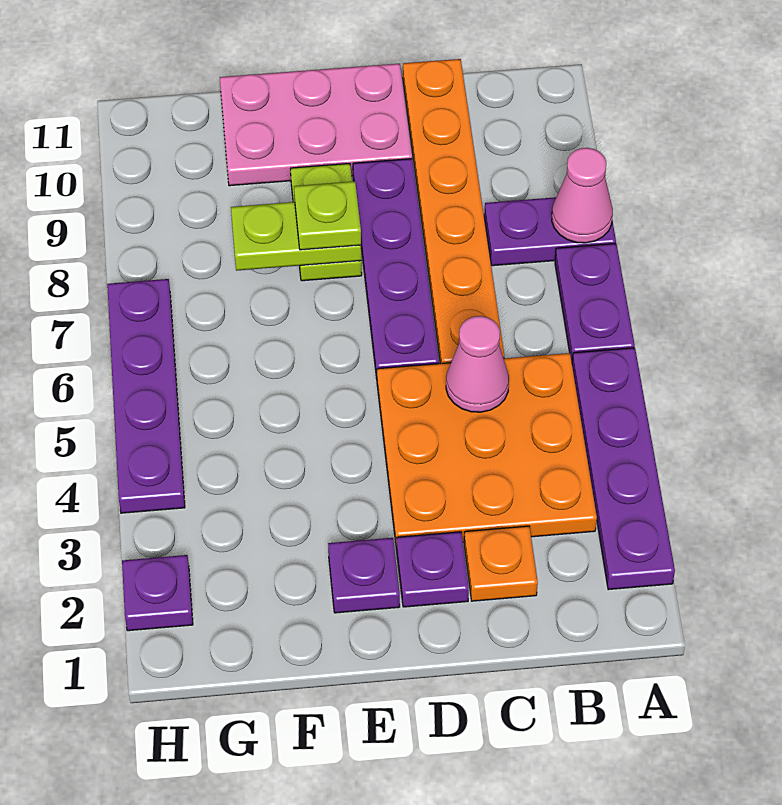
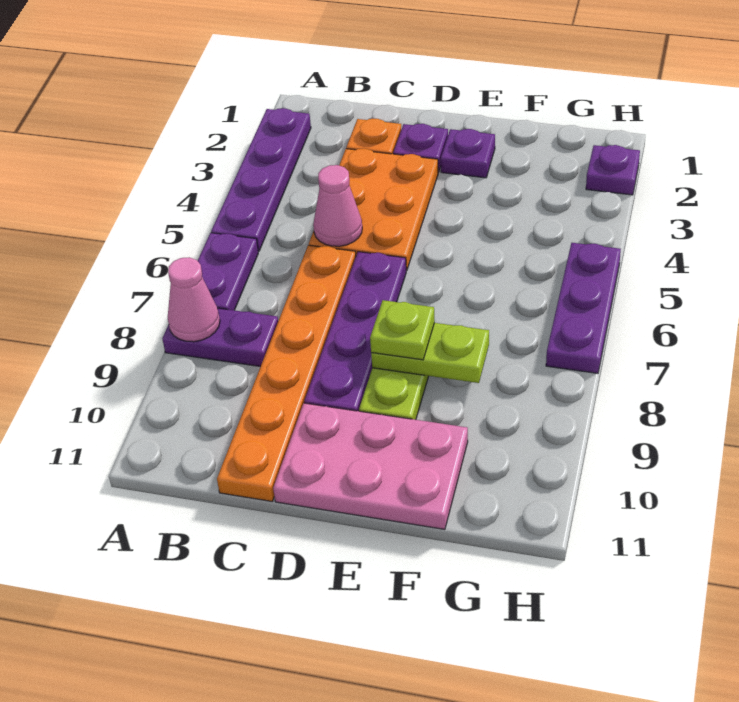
orange 3x3 plate [377,353,597,546] -> orange 2x3 plate [309,149,438,271]
purple 1x4 plate [107,279,185,513] -> purple 1x3 plate [546,243,621,373]

